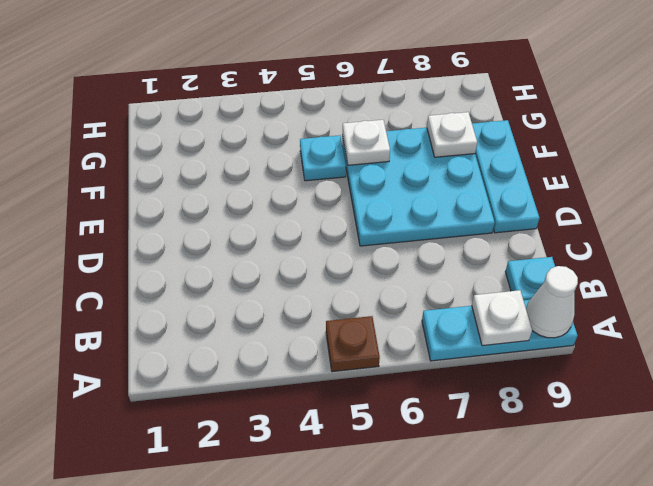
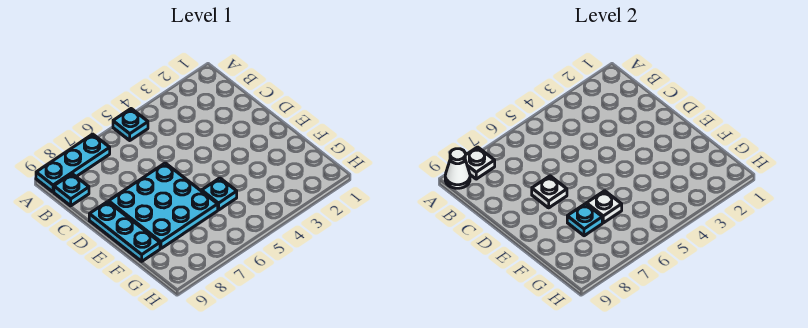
brown 1x1 plate [326,316,380,372] -> cyan 1x1 plate [113,109,148,140]
none -> cyan 1x1 plate [567,204,602,236]
white 1x1 plate [427,112,477,157] -> white 1x1 plate moved to [532,176,567,208]

